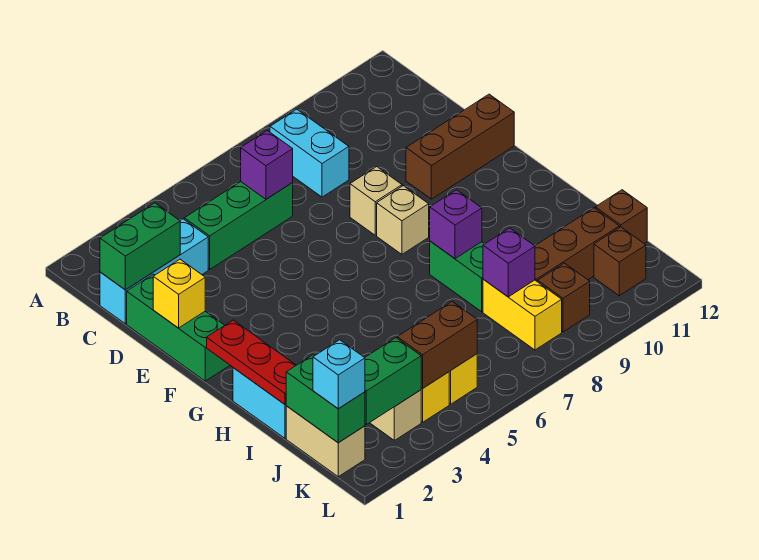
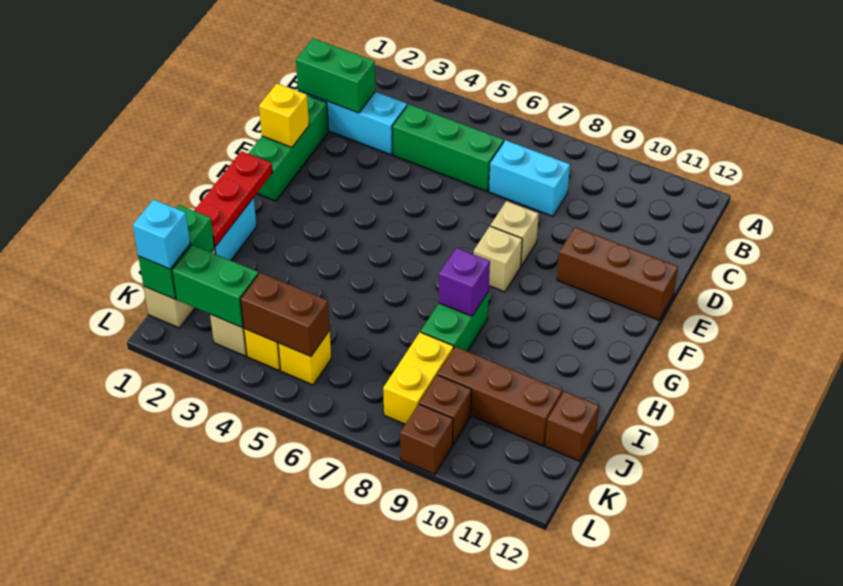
cyan 1x2 brick [270,109,349,197] -> cyan 1x2 brick turned to [489,140,570,216]
purple 1x1 brick [241,131,293,199] -> none
purple 1x1 brick [483,228,535,297] -> none
brown 1x1 brick [594,227,646,296] -> brown 1x1 brick moved to [400,404,453,475]

